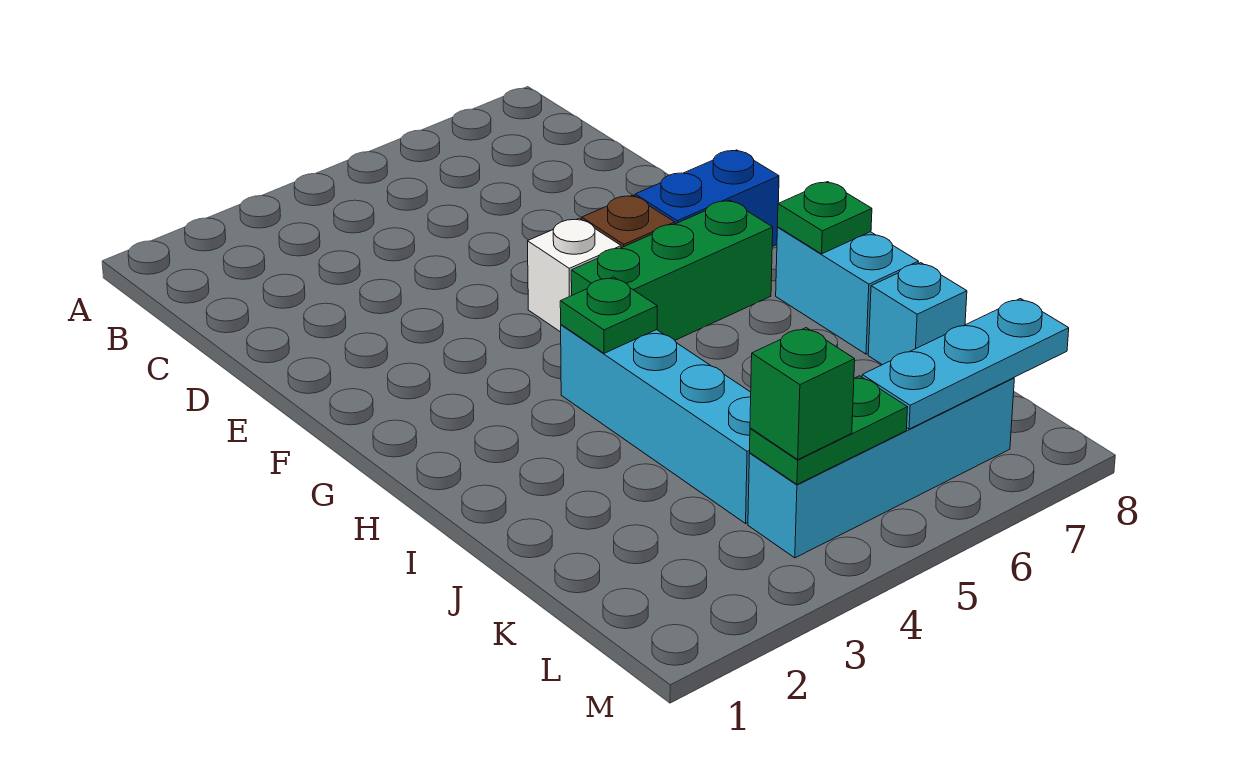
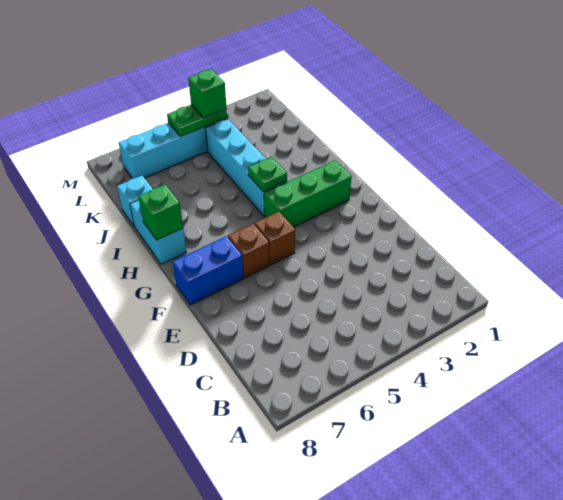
white 1x1 brick [527,218,621,332] -> brown 1x1 brick [254,212,295,265]
green 1x3 brick [571,200,773,340] -> green 1x3 brick moved to [264,160,352,227]
green 1x1 plate [777,182,872,254] -> green 1x1 brick [138,185,183,240]
cyan 1x3 plate [862,299,1069,429] -> none

